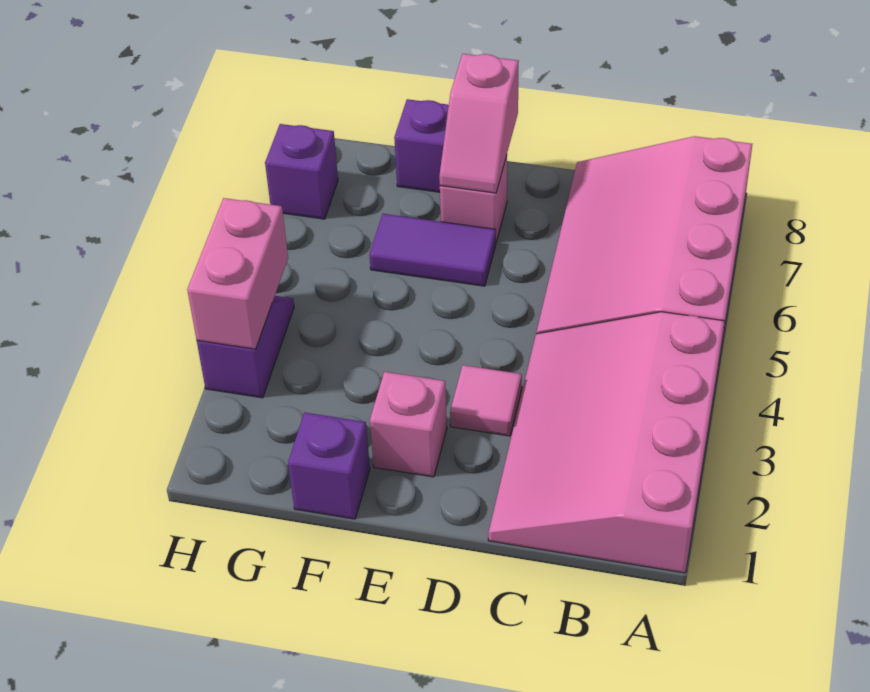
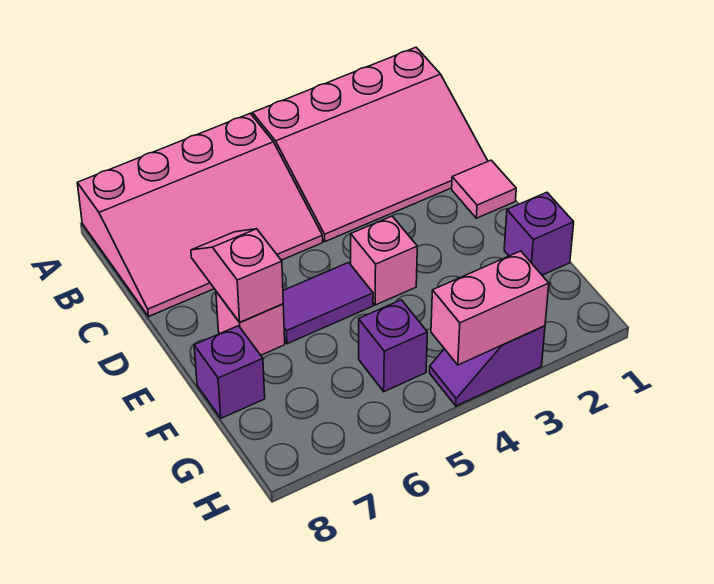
pink 1x1 tile [450,365,522,436] -> pink 1x1 tile moved to [452,160,516,218]
pink 1x1 brick [370,372,447,477] -> pink 1x1 brick moved to [351,216,417,305]
purple 1x2 tile [369,214,496,286] -> purple 1x2 tile turned to [283,263,373,344]
pink 1x2 slope [439,54,519,193] -> pink 1x2 slope turned to [191,229,283,322]
purple 1x1 brick [265,124,338,219] -> purple 1x1 brick moved to [359,300,427,392]

